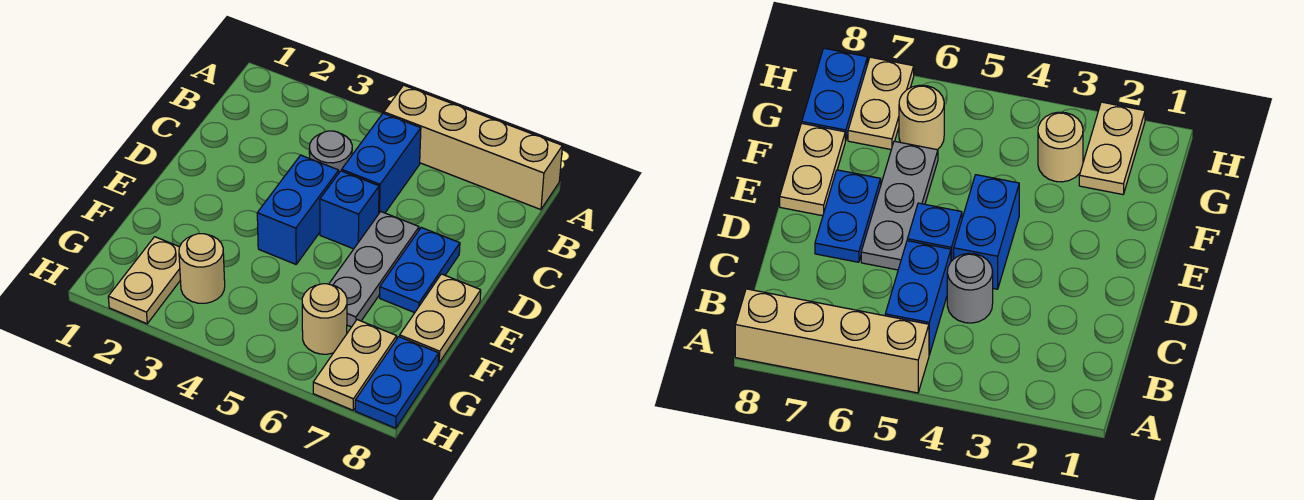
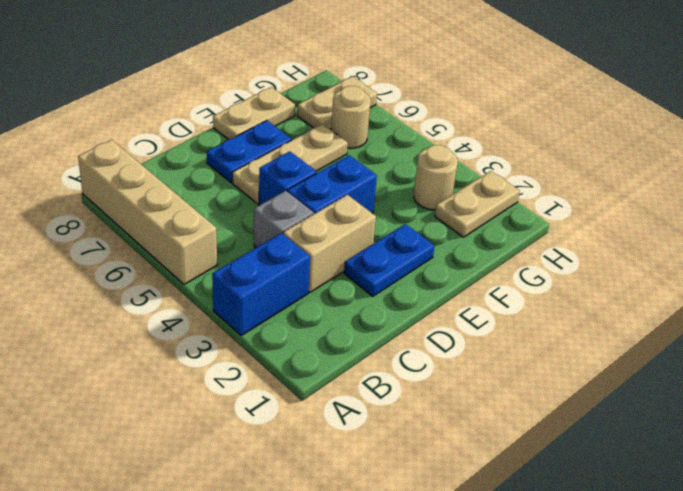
blue 1x2 brick [342,113,421,213] -> blue 1x2 brick moved to [212,233,310,336]
none -> tan 1x2 brick [283,195,376,292]
grey 1x1 round brick [309,131,352,172] -> grey 1x1 brick [254,191,314,247]
grey 1x3 plate [329,212,419,327] -> tan 1x3 plate [232,124,348,204]
blue 1x2 plate [355,337,439,428] -> blue 1x2 plate moved to [344,224,435,296]

